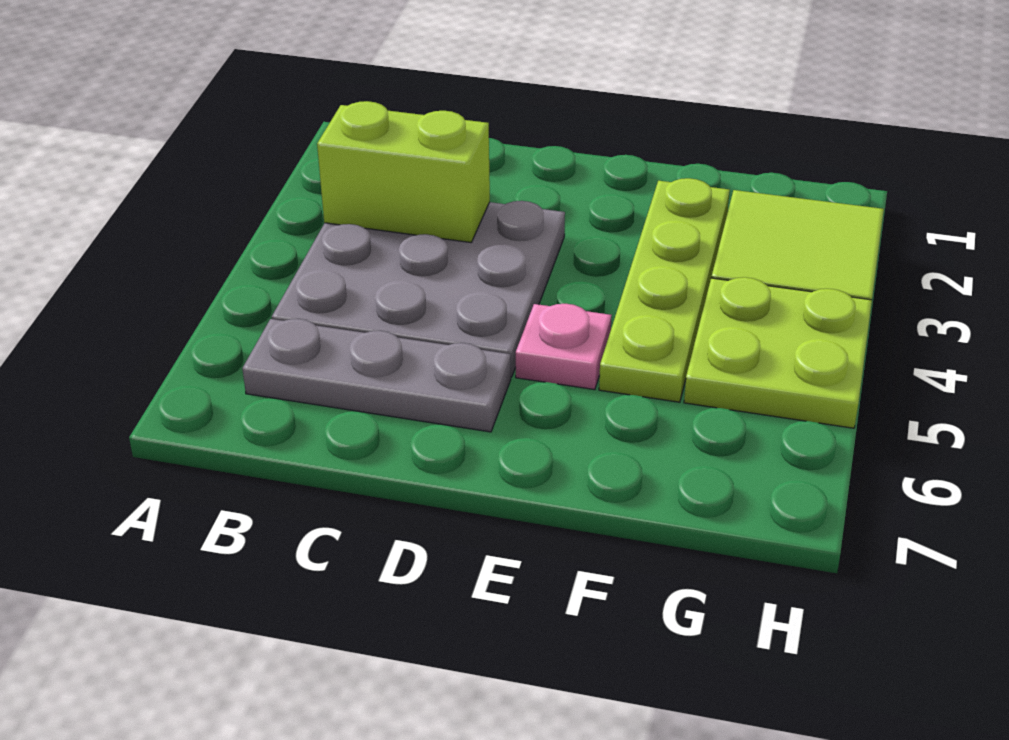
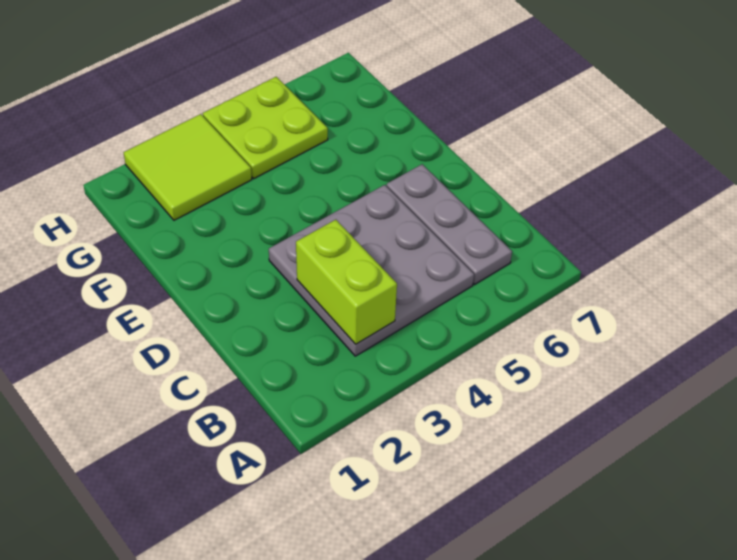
pink 1x1 plate [516,304,612,390] -> none
lime 1x4 plate [599,178,730,402] -> none

